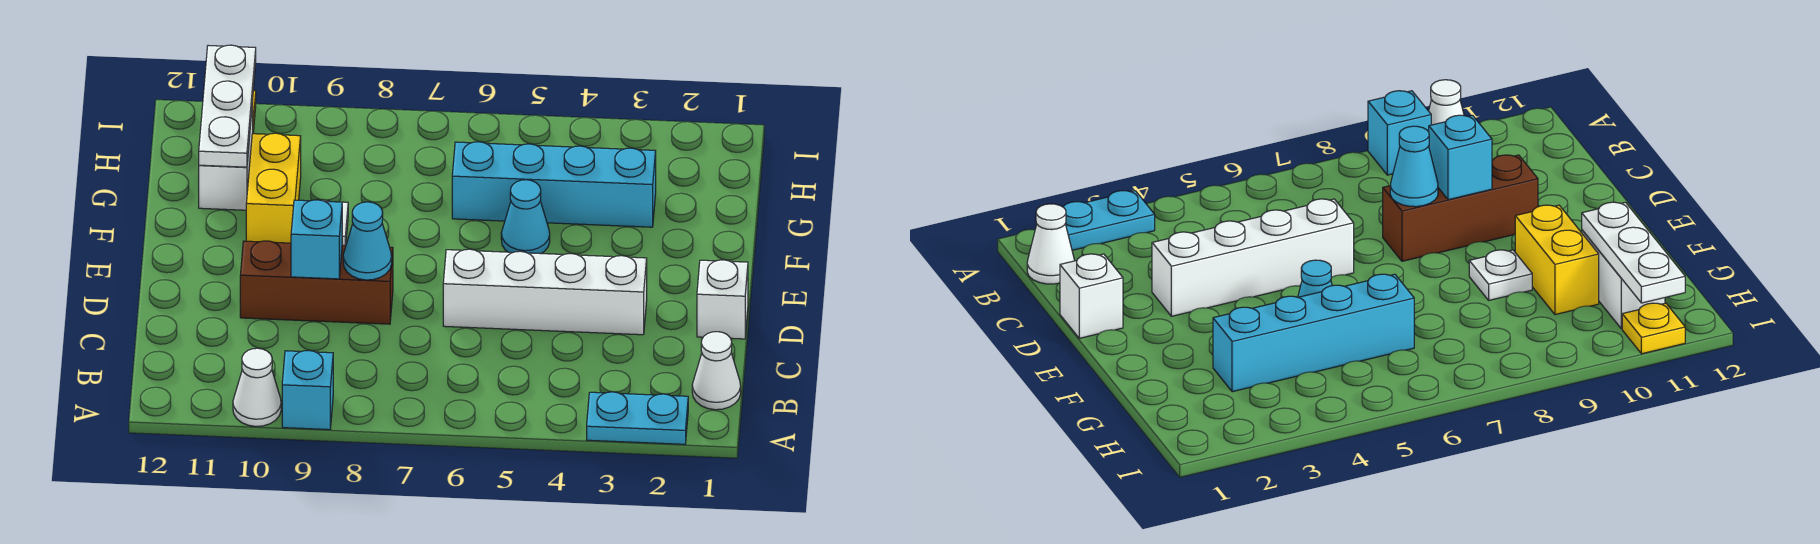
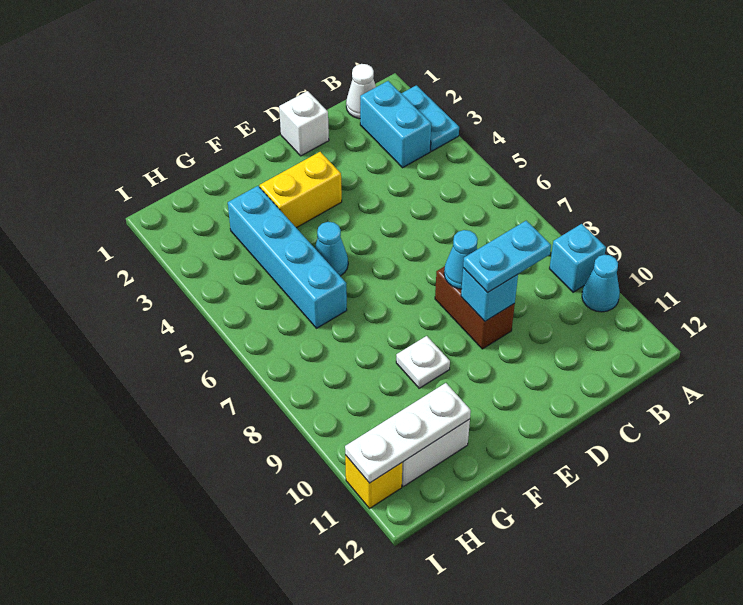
white 1x1 cone [233,348,281,426] -> cyan 1x1 cone [582,255,620,312]
none -> cyan 1x2 brick [360,81,431,168]
none -> cyan 1x2 plate [463,221,551,293]
white 1x4 brick [443,249,647,335] -> none
brown 1x3 brick [240,241,393,324] -> brown 1x2 brick [435,266,515,349]
yellow 1x2 brick [246,133,301,243] -> yellow 1x2 brick moved to [260,152,342,228]
yellow 1x1 plate [1622,303,1685,354] -> yellow 1x1 brick [345,455,402,508]

